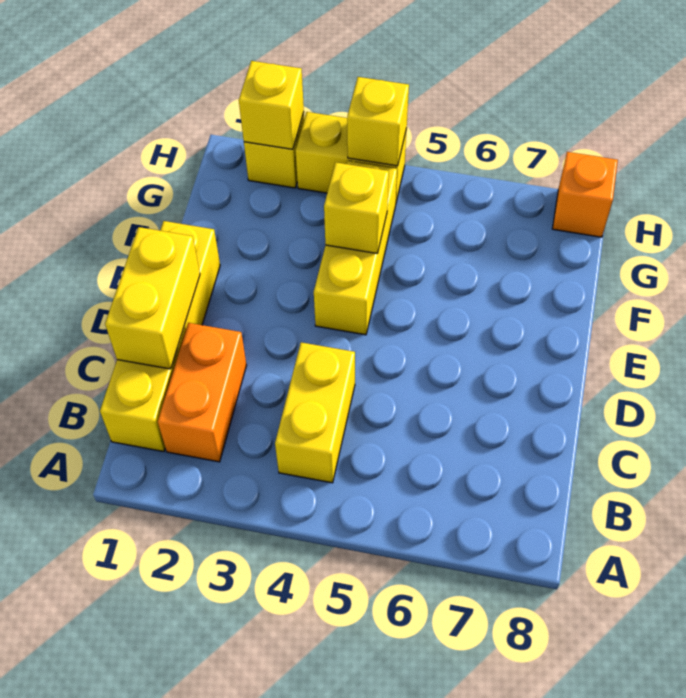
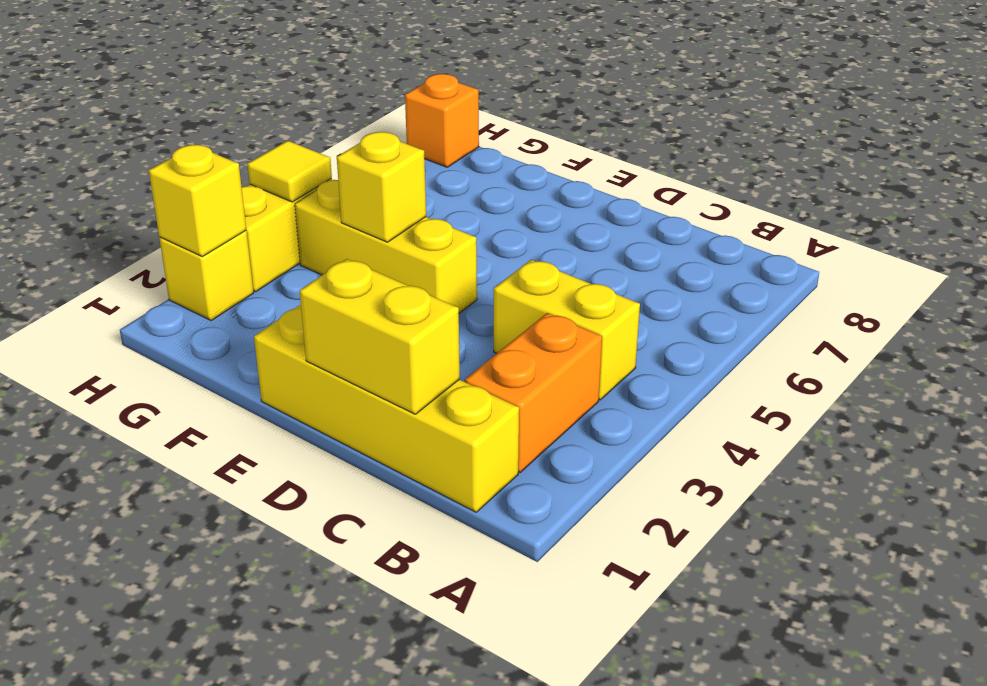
orange 1x2 brick [158,323,246,462] -> orange 1x2 brick turned to [465,313,602,472]
yellow 1x1 brick [347,77,409,166] -> yellow 1x1 tile [247,141,332,202]

